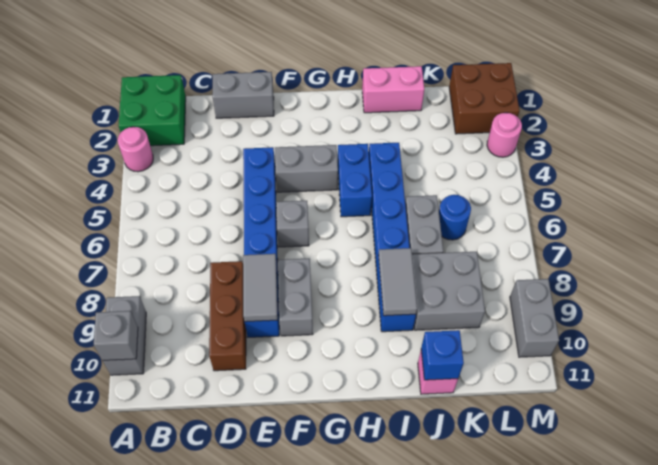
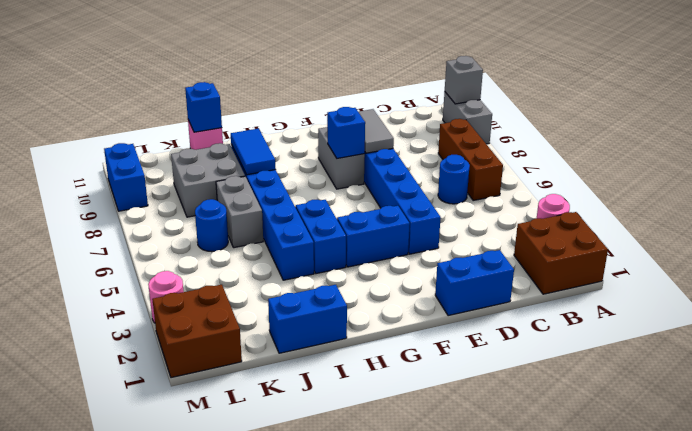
green 2x2 brick [119,75,186,146] -> brown 2x2 brick [514,212,608,294]
none -> blue 1x1 round brick [438,155,470,204]
grey 1x2 brick [212,72,274,118] -> blue 1x2 brick [435,250,514,316]
brown 1x3 brick [209,261,246,371] -> brown 1x3 brick moved to [438,119,503,200]
grey 1x2 brick [275,145,338,192] -> blue 1x2 brick [337,206,410,267]
grey 1x1 brick [276,201,309,247] -> none
none -> blue 1x1 brick [327,107,365,159]
pink 1x2 brick [362,66,424,113] -> blue 1x2 brick [268,285,347,353]
grey 1x2 tile [378,248,417,316] -> blue 1x2 tile [231,129,276,175]
grey 1x2 brick [510,279,559,357] -> blue 1x2 brick [104,143,148,211]

